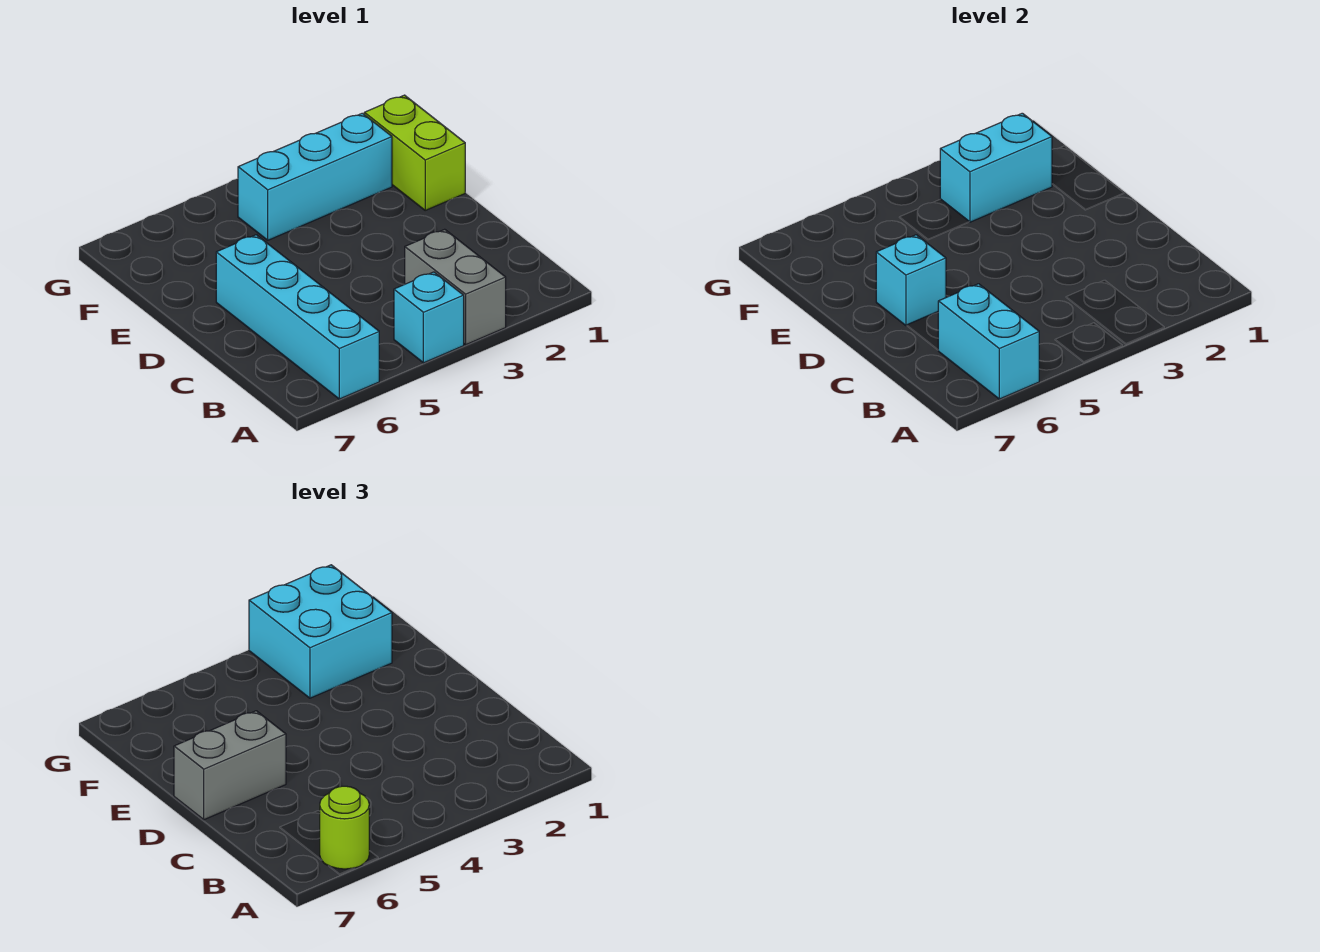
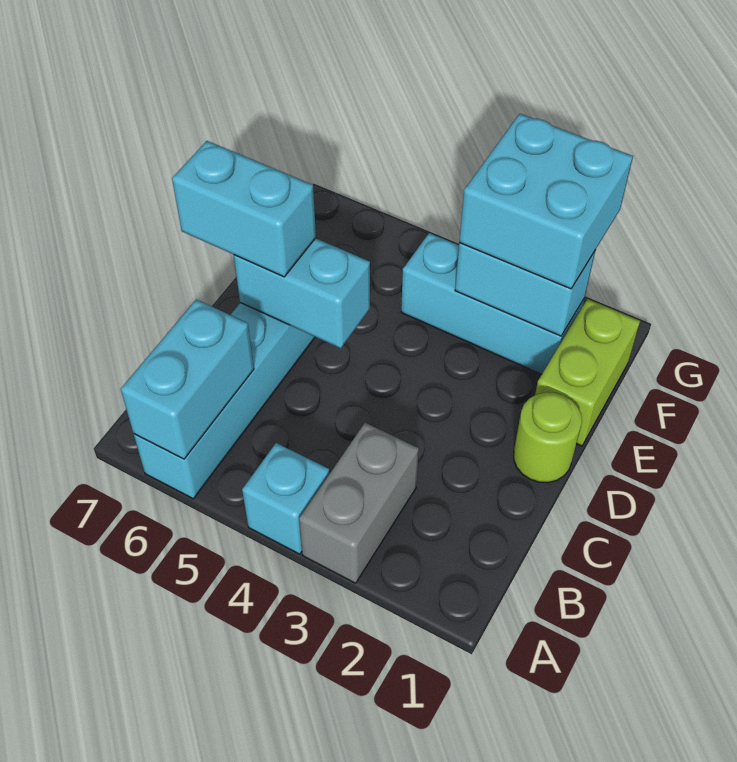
lime 1x1 round brick [320,786,369,869] -> lime 1x1 round brick moved to [514,392,582,483]
cyan 1x1 brick [876,235,946,326] -> cyan 1x2 brick [234,238,370,348]
grey 1x2 brick [174,711,286,820] -> cyan 1x2 brick [172,141,316,277]

